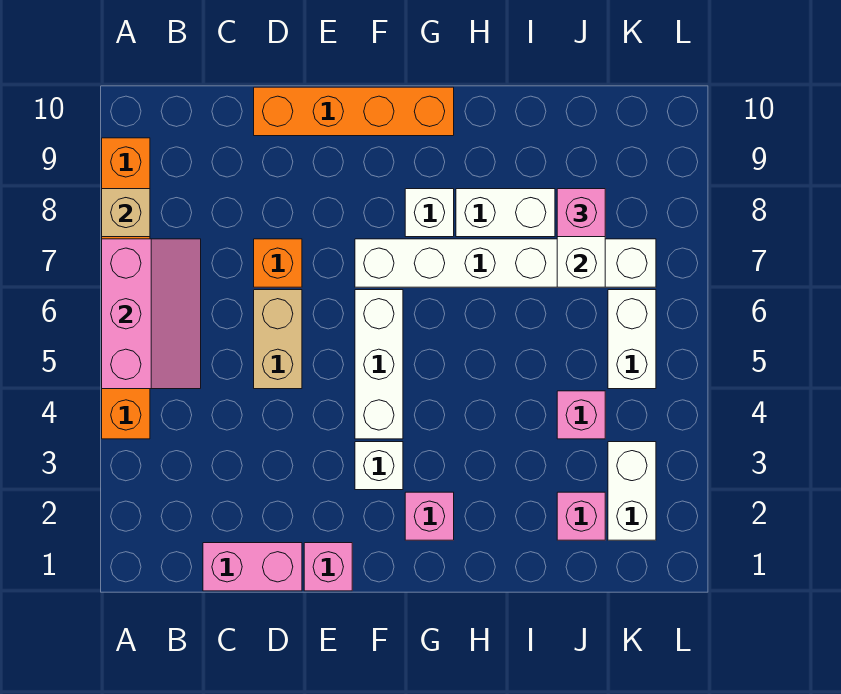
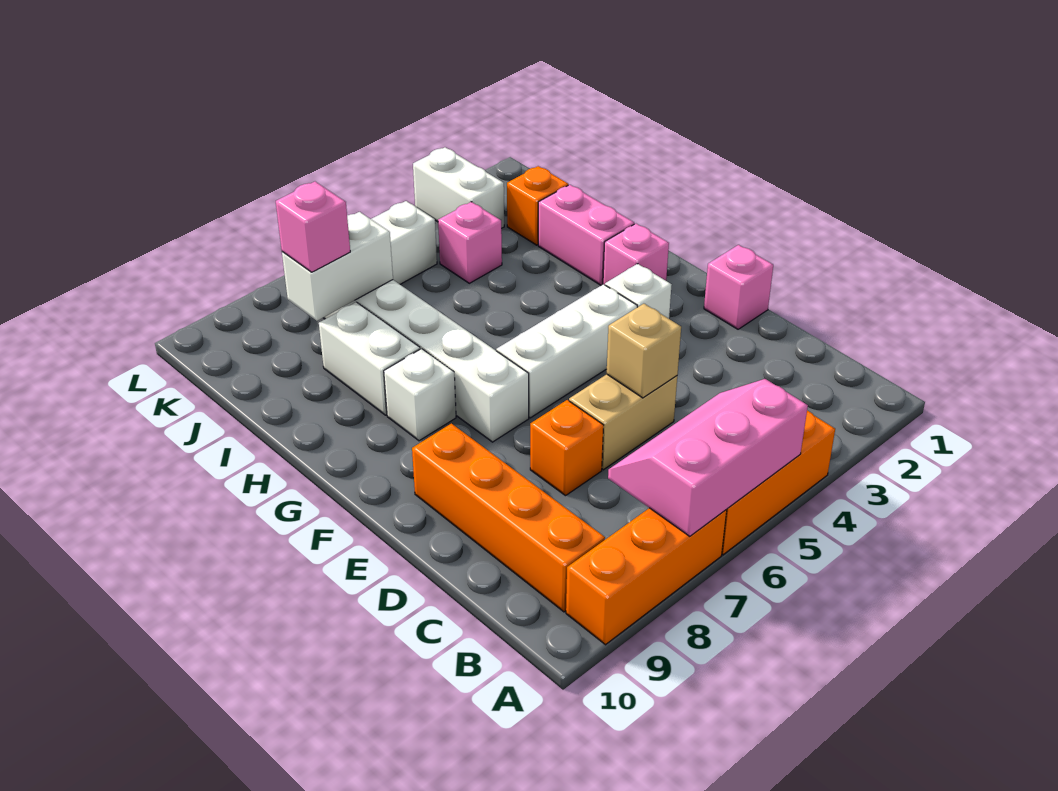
tan 1x1 brick [102,189,150,237] -> tan 1x1 brick moved to [607,304,681,398]
pink 1x2 brick [203,543,302,591] -> pink 1x2 brick moved to [538,185,634,285]
orange 1x4 brick [254,87,454,136] -> orange 1x4 brick moved to [412,424,605,612]
pink 1x1 brick [557,492,605,540] -> orange 1x1 brick [507,166,568,245]
white 1x2 brick [608,442,656,540] -> white 1x2 brick turned to [413,147,504,228]

